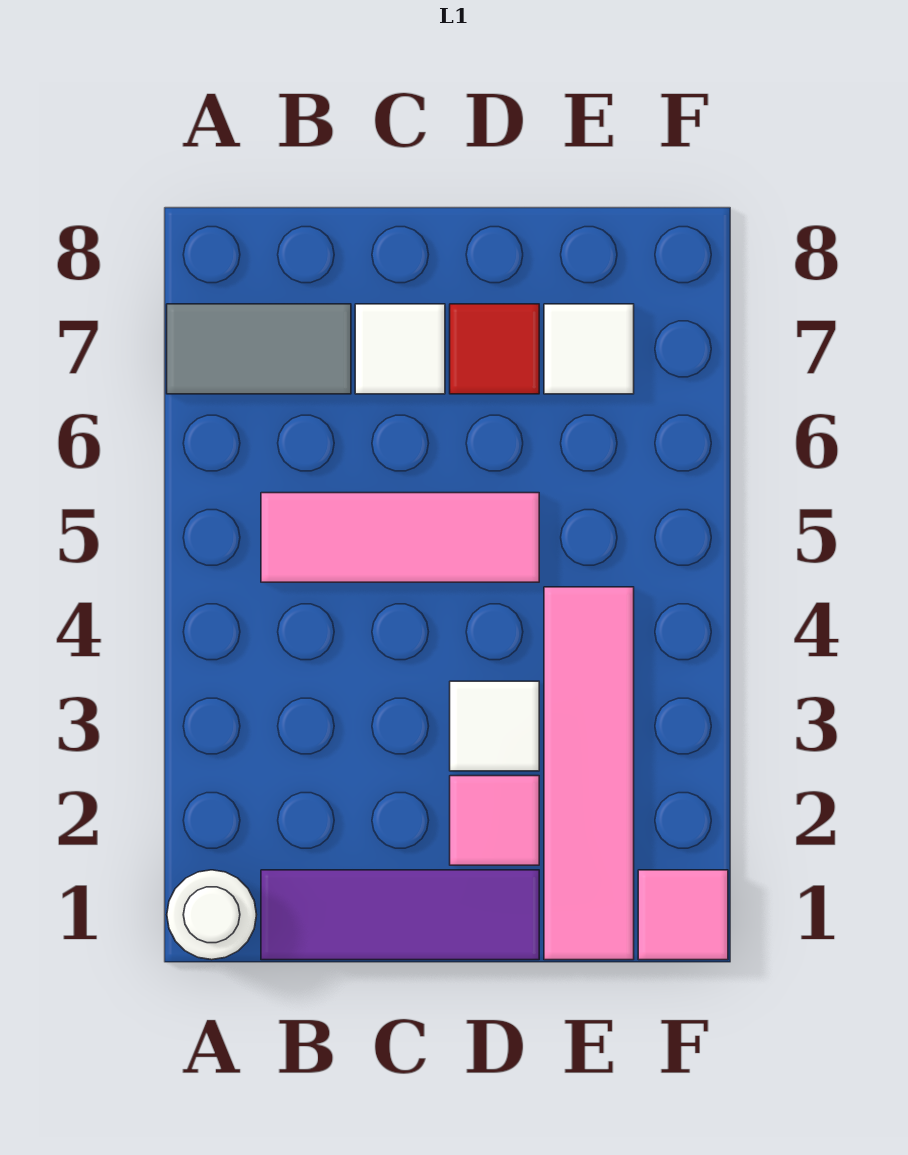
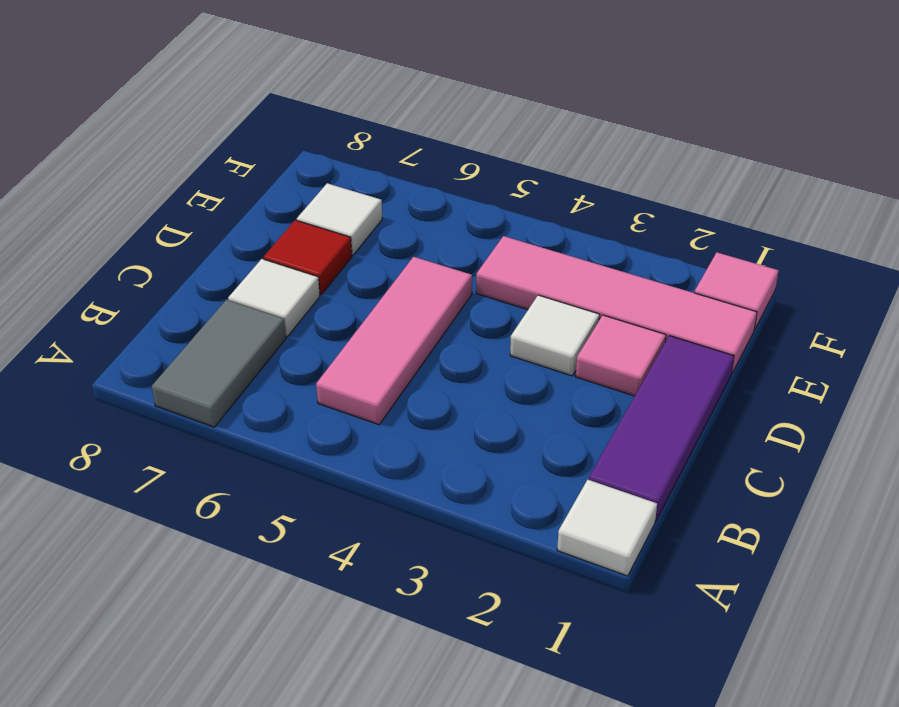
white 1x1 round brick [167,870,257,960] -> white 1x1 tile [557,480,657,576]

